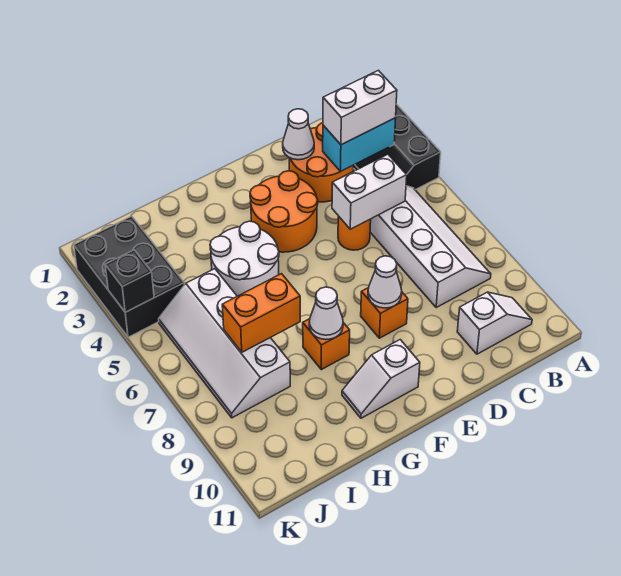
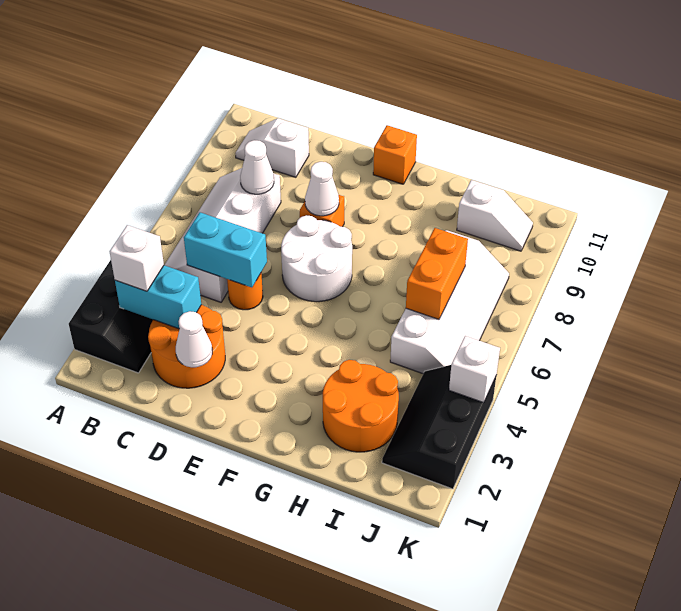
white 1x2 brick [323,70,397,145] -> white 1x1 brick [110,225,164,291]
white 1x2 brick [332,154,407,229] -> cyan 1x2 brick [184,212,267,287]
orange 2x2 round brick [250,171,318,252] -> orange 2x2 round brick moved to [323,360,399,452]
white 1x2 slope [342,340,420,418] -> white 1x2 slope moved to [457,180,533,251]
white 2x2 round brick [210,221,279,296] -> white 2x2 round brick moved to [281,215,352,302]
orange 1x1 brick [303,319,350,370] -> orange 1x1 brick moved to [373,125,417,184]
white 1x1 cone [309,287,343,340] -> white 1x1 cone moved to [240,140,274,194]
orange 1x2 brick [222,274,300,352] -> orange 1x2 brick turned to [406,228,468,319]
black 2x3 brick [74,216,184,337] -> black 2x3 slope [382,365,496,489]
black 1x1 brick [105,250,154,312] -> white 1x1 brick [449,336,500,403]

